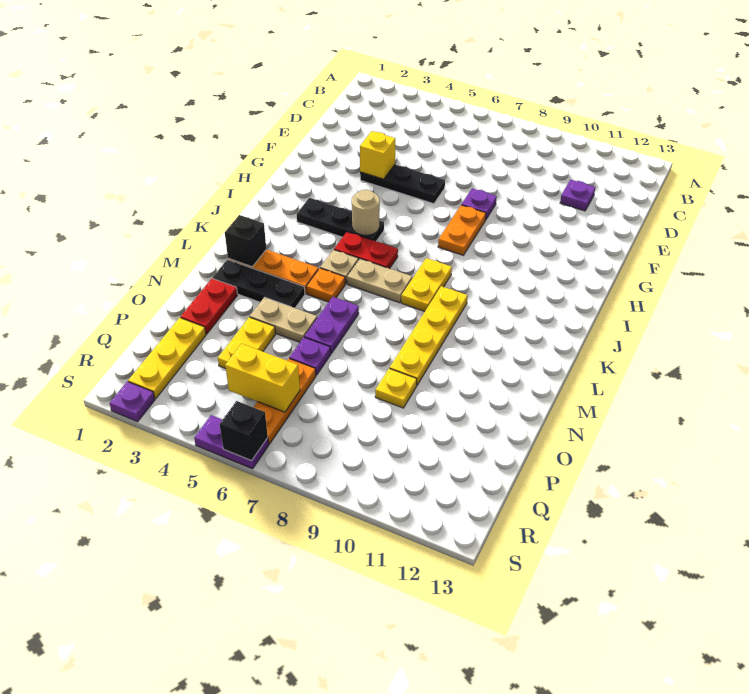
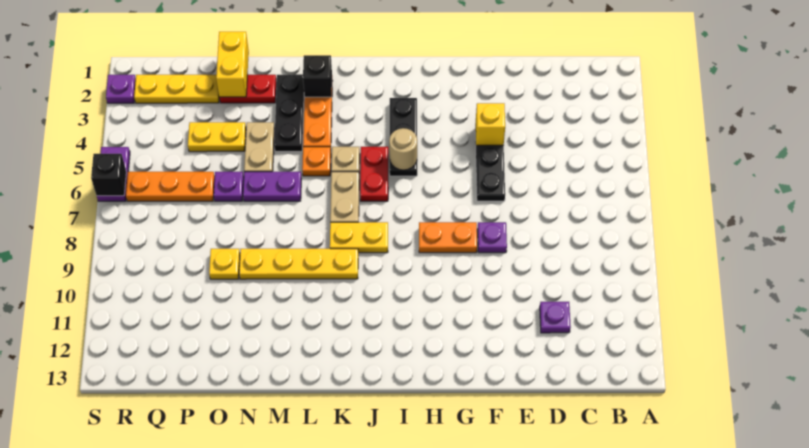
yellow 1x2 brick [225,344,300,412] -> yellow 1x2 brick moved to [216,32,249,97]

